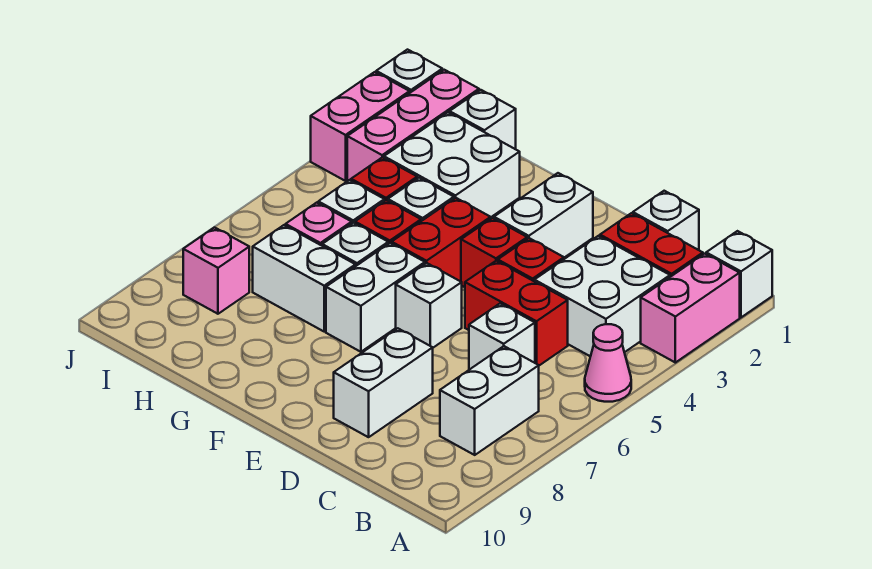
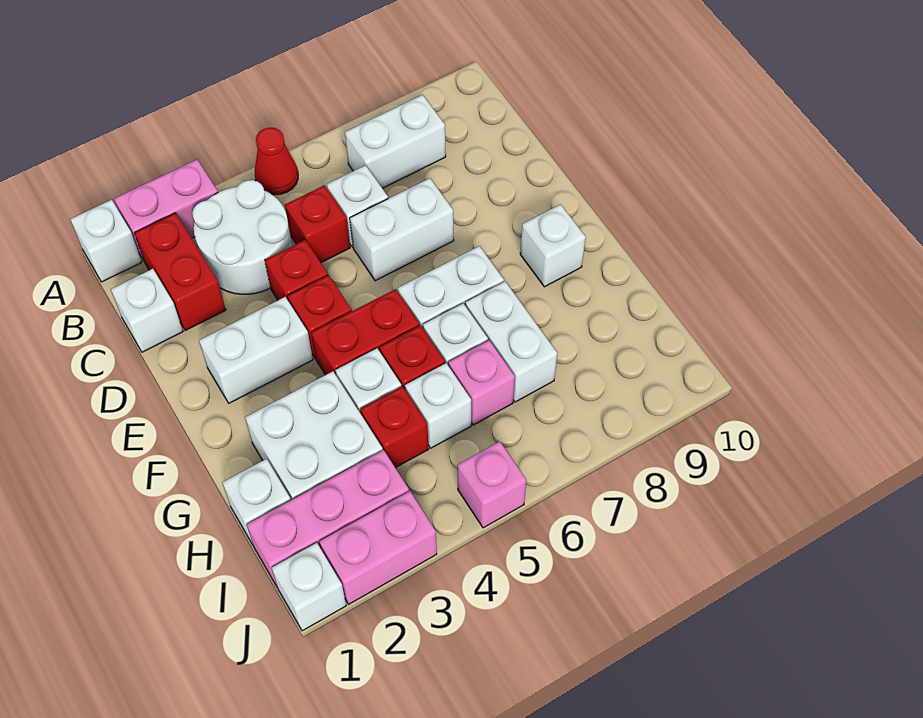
pink 1x1 cone [585,324,631,402] -> red 1x1 cone [255,128,298,195]
white 2x2 brick [534,236,670,356] -> white 2x2 round brick [192,180,292,294]
red 1x2 brick [465,261,568,365] -> red 1x1 brick [285,185,350,263]
white 1x2 brick [334,328,433,437] -> white 1x2 brick moved to [350,178,454,281]
white 1x1 brick [396,263,462,348] -> white 1x1 brick moved to [520,204,586,287]
pink 1x1 brick [183,228,249,314] -> pink 1x1 brick moved to [458,441,527,528]

